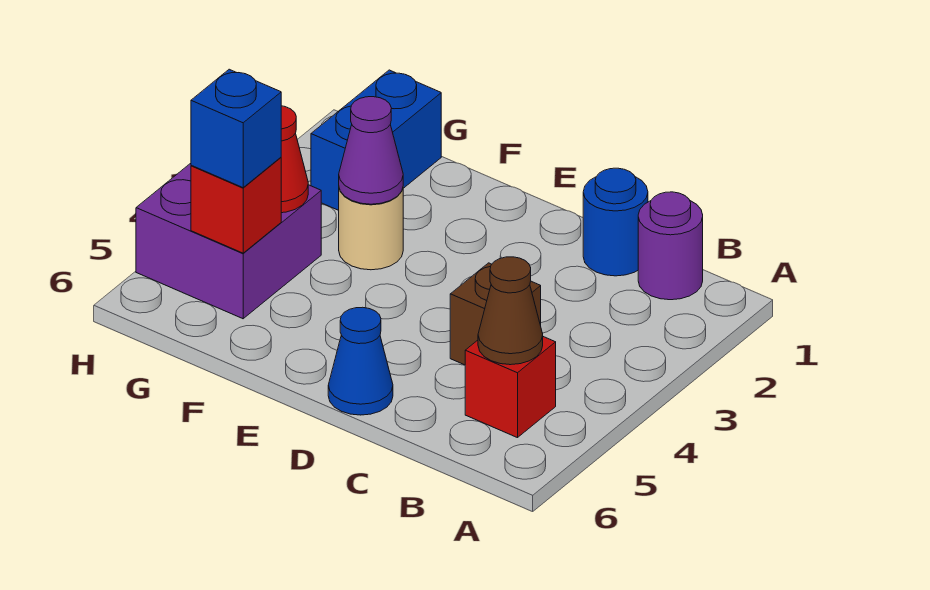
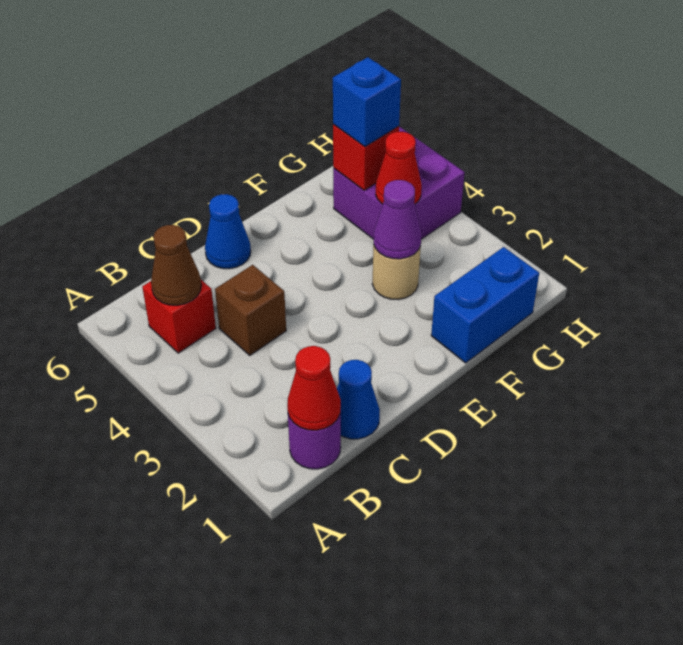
none -> red 1x1 cone [287,346,341,430]
blue 1x1 round brick [583,168,648,276] -> blue 1x1 cone [337,360,380,439]
blue 1x2 brick [311,70,441,210] -> blue 1x2 brick turned to [431,247,539,363]

